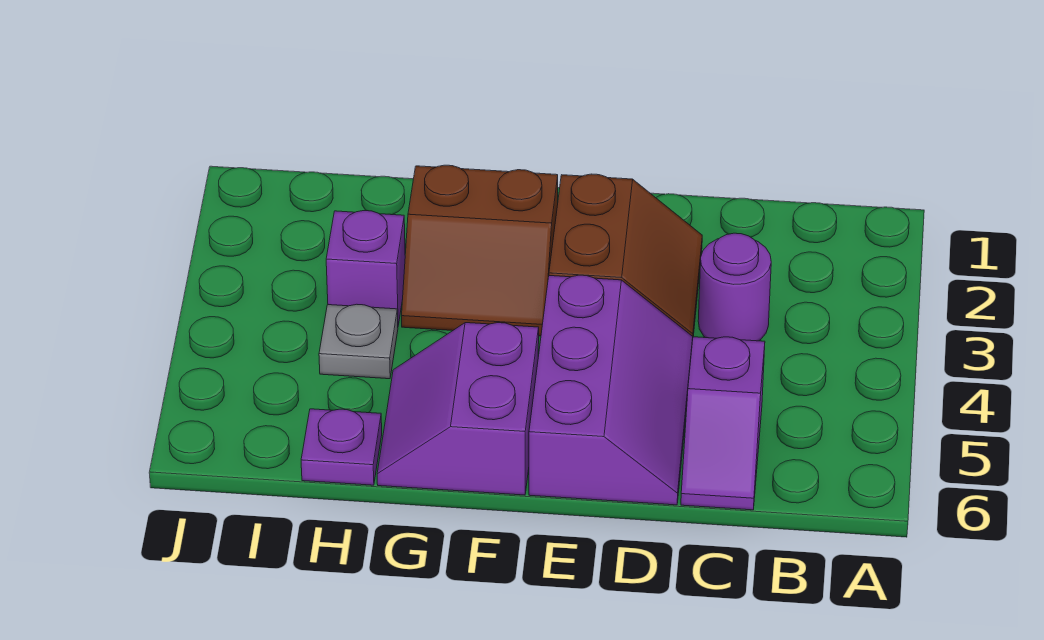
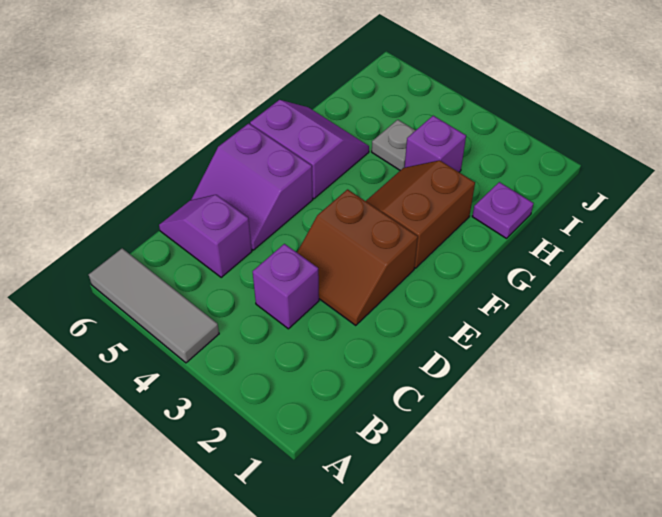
none -> grey 1x3 tile [89,248,219,363]
purple 1x1 round brick [698,233,771,341] -> purple 1x1 brick [253,244,319,329]
purple 2x3 slope [529,275,693,505] -> purple 2x2 slope [191,123,313,250]
purple 1x1 plate [301,409,382,485] -> purple 1x1 plate moved to [472,182,533,238]

